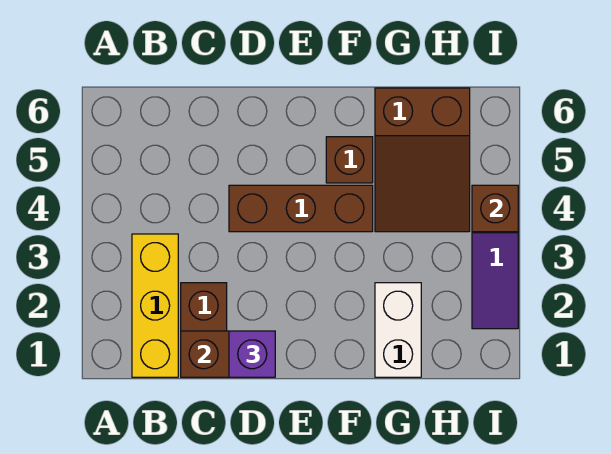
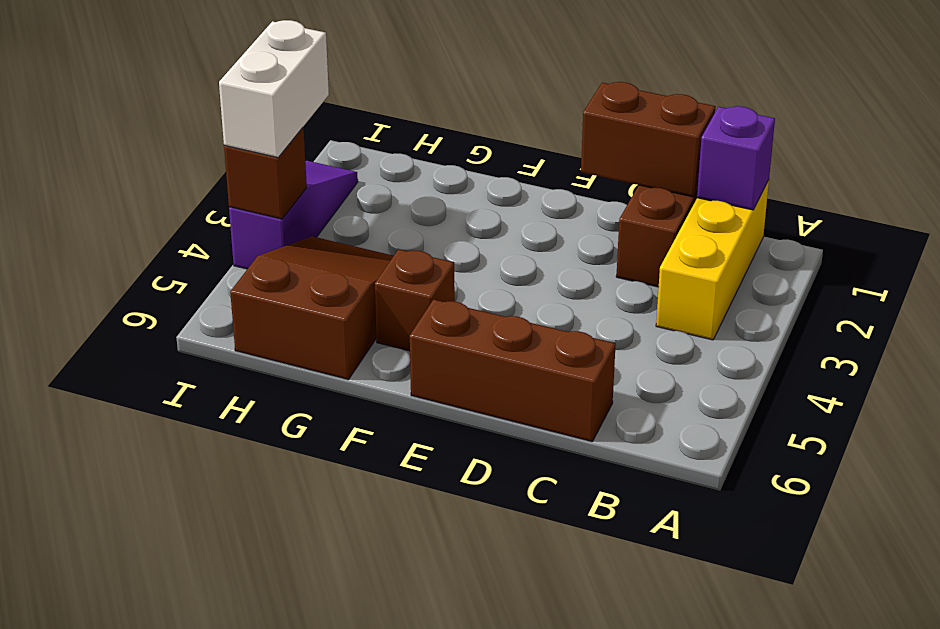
purple 1x1 brick [229,331,275,377] -> purple 1x1 brick moved to [697,106,775,210]
brown 1x3 brick [229,185,373,232] -> brown 1x3 brick moved to [410,300,616,442]
white 1x2 brick [375,283,421,377] -> white 1x2 brick moved to [219,20,329,157]

